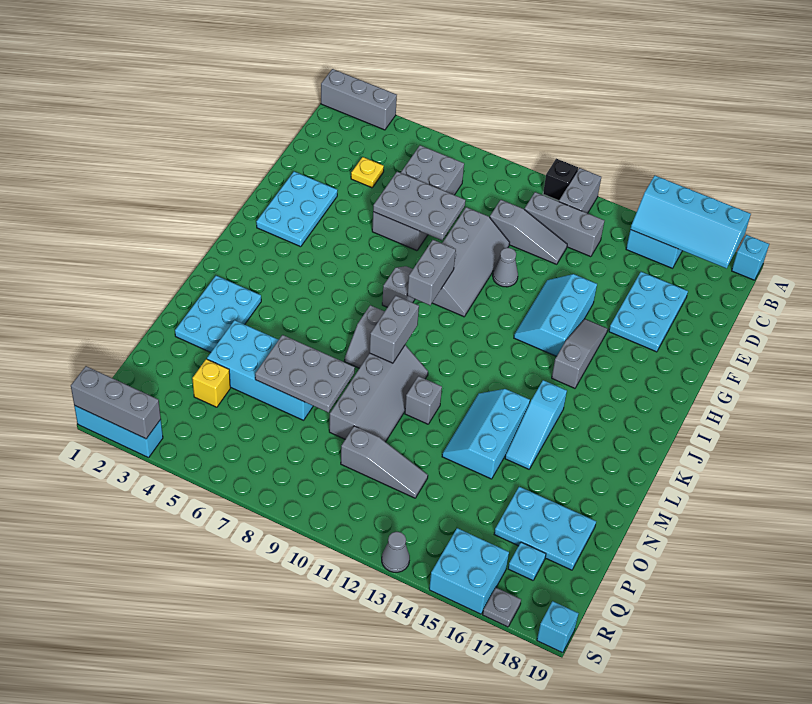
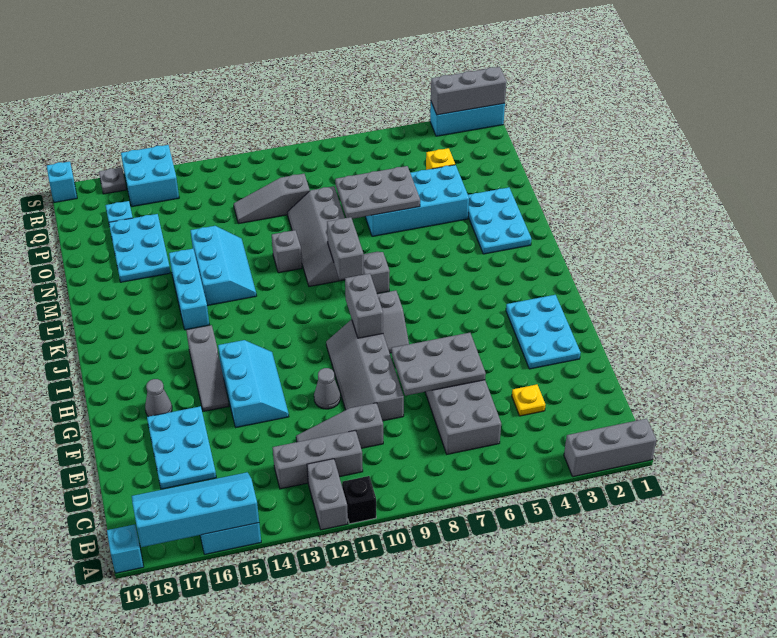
cyan 1x3 slope [505,380,567,469] -> cyan 1x3 brick [169,249,209,330]
cyan 2x3 plate [494,487,596,570] -> cyan 2x3 plate turned to [109,214,170,282]
grey 1x1 cone [382,532,410,572] -> grey 1x1 cone moved to [145,379,172,417]

